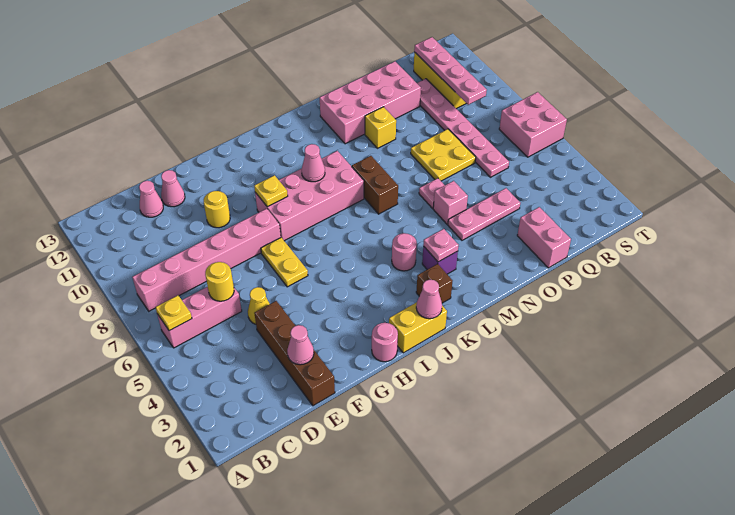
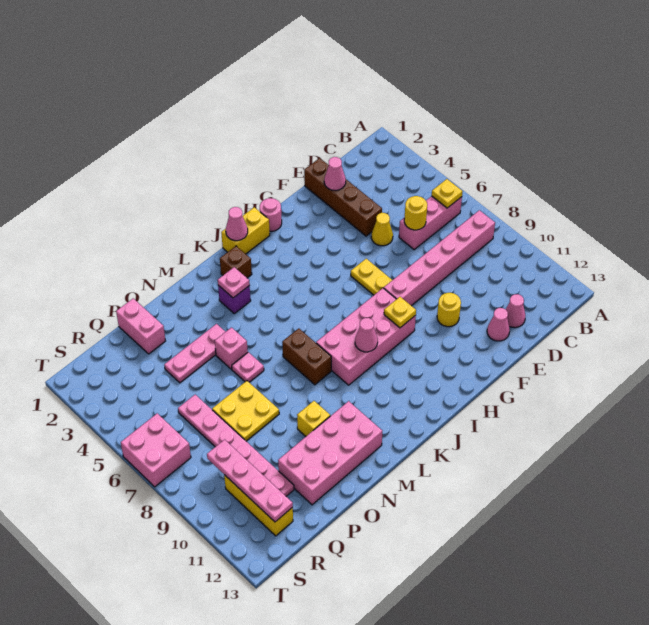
pink 1x1 round brick [392,233,417,271] -> none

